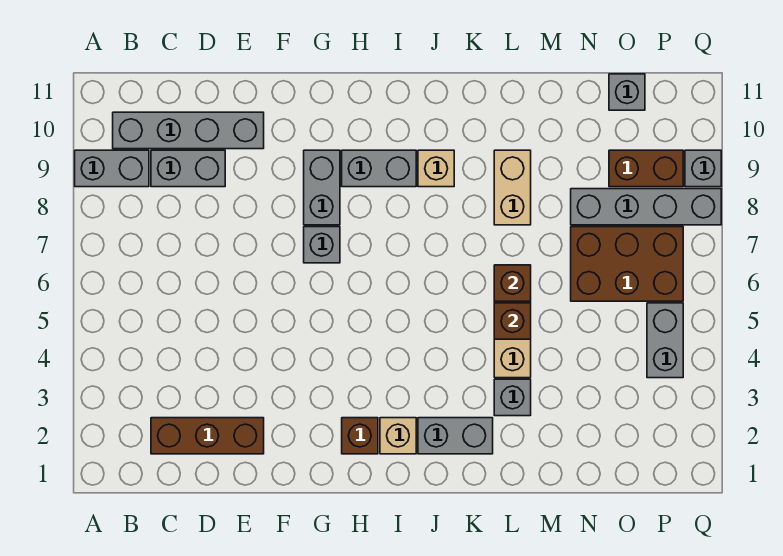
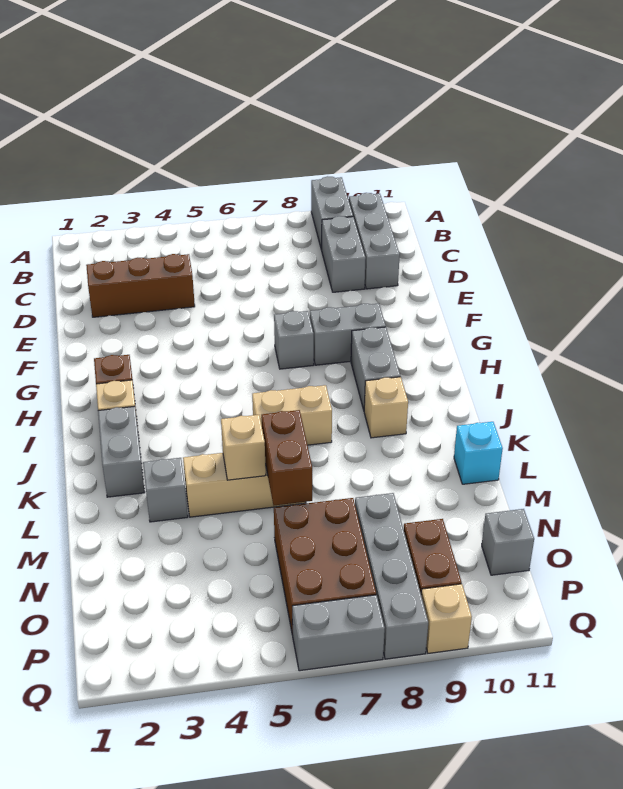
grey 1x4 brick [113,112,264,149] -> grey 1x3 brick [349,193,400,289]
brown 1x3 brick [151,418,264,454] -> brown 1x3 brick turned to [86,254,195,317]
brown 1x1 brick [494,303,531,339] -> tan 1x1 brick [221,415,266,480]
brown 1x1 brick [494,265,531,301] -> brown 1x2 brick [261,410,312,505]
tan 1x2 brick [494,150,531,225] -> tan 1x2 brick moved to [252,385,332,445]
none -> cyan 1x1 brick [454,422,503,484]
grey 1x2 brick [647,303,683,378] -> grey 1x2 brick moved to [292,595,385,671]
grey 1x1 brick [685,150,721,187] -> tan 1x1 brick [421,584,472,653]

